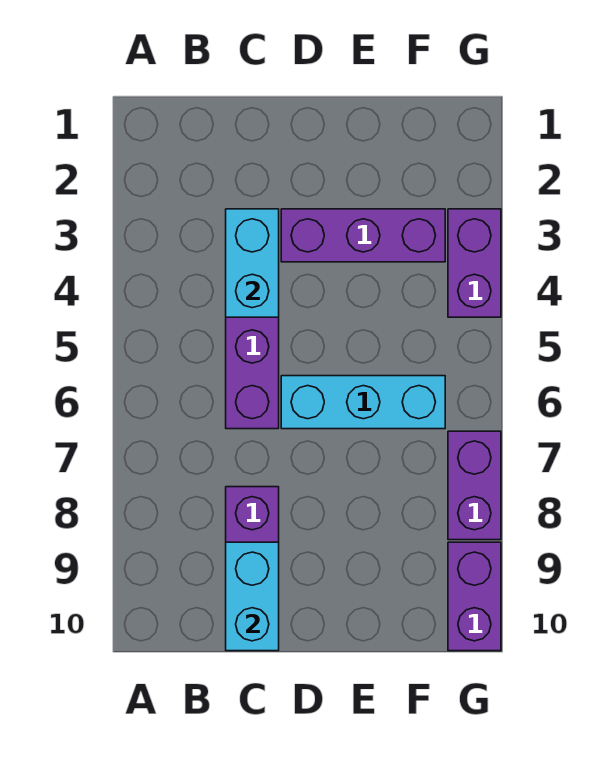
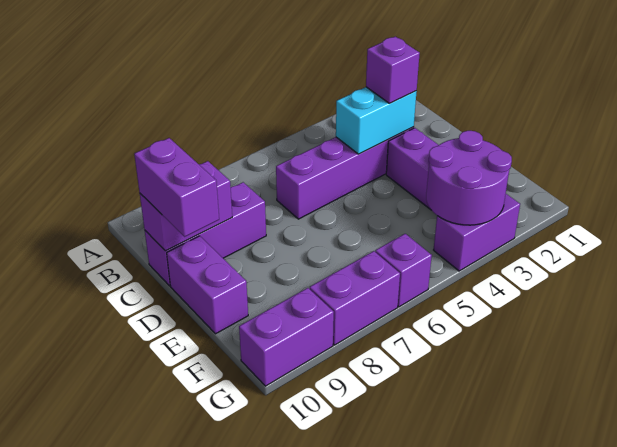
none -> purple 1x1 brick [366,37,420,103]
cyan 1x2 brick [226,542,279,651] -> purple 1x2 brick [140,161,232,251]
none -> purple 1x2 brick [134,138,219,237]
cyan 1x3 brick [281,376,445,429] -> none
none -> purple 1x2 brick [167,236,248,334]
none -> purple 2x2 round brick [426,131,512,225]
none -> purple 1x1 brick [375,234,432,307]

